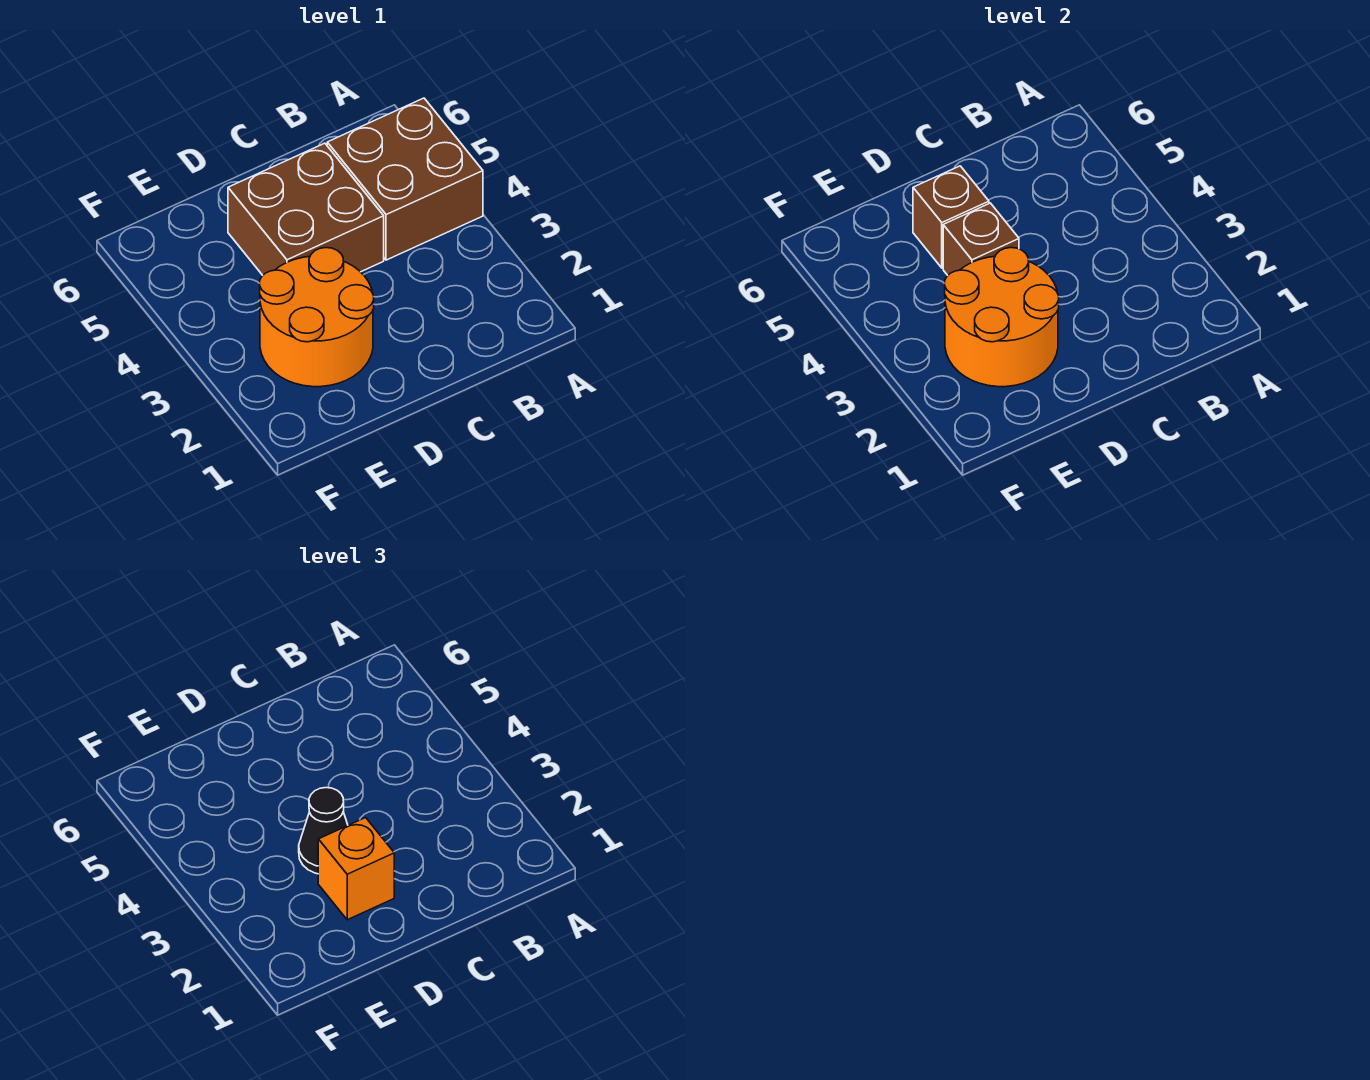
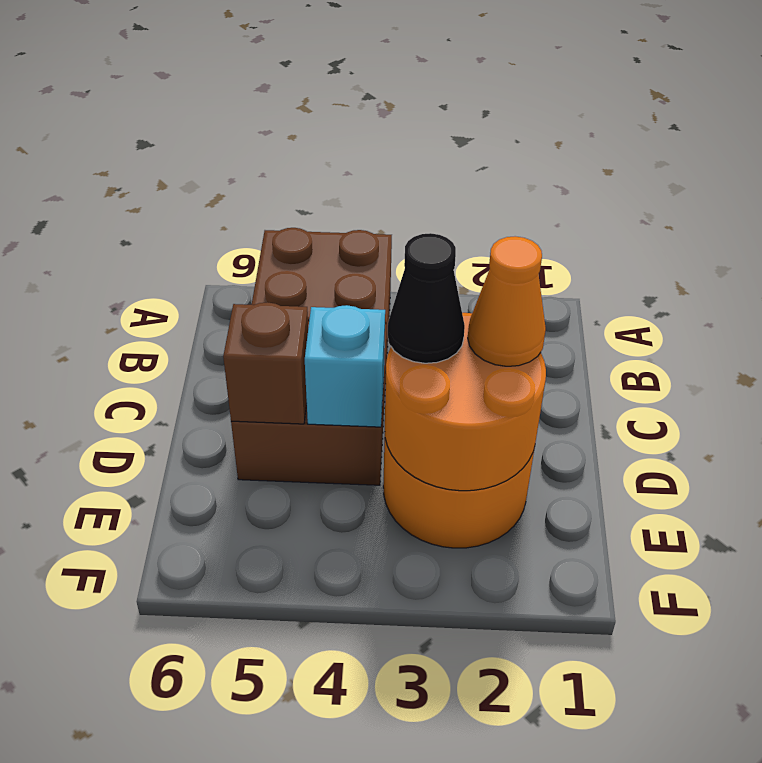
orange 1x1 brick [318,818,394,920] -> orange 1x1 cone [468,236,546,366]
brown 1x1 brick [943,203,1019,275] -> cyan 1x1 brick [305,305,385,427]

